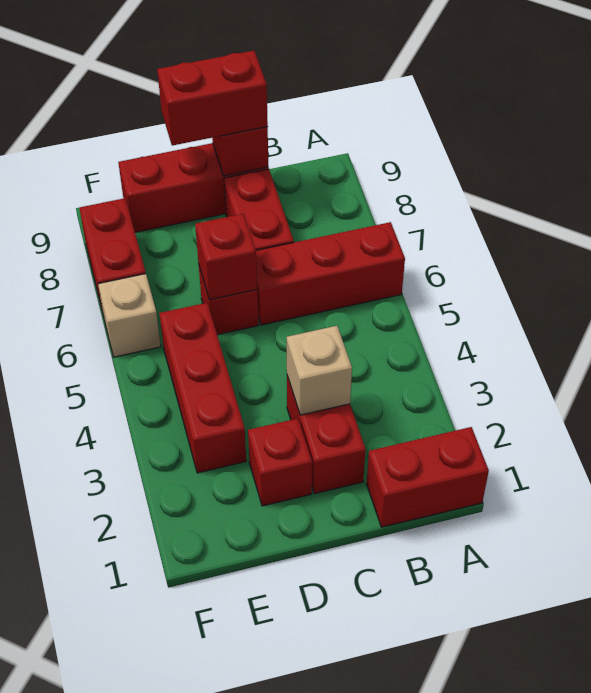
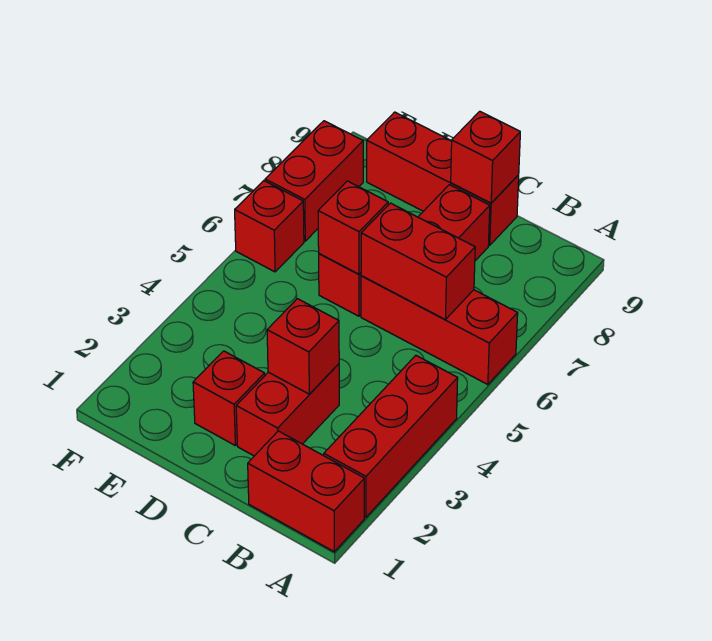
tan 1x1 brick [287,326,352,415] -> red 1x1 brick [267,299,339,394]
red 1x2 brick [157,51,268,145] -> red 1x2 brick moved to [361,203,475,319]
red 1x3 brick [159,303,246,473] -> red 1x3 brick moved to [324,355,458,517]
tan 1x1 brick [98,274,161,357] -> red 1x1 brick [235,181,304,272]

